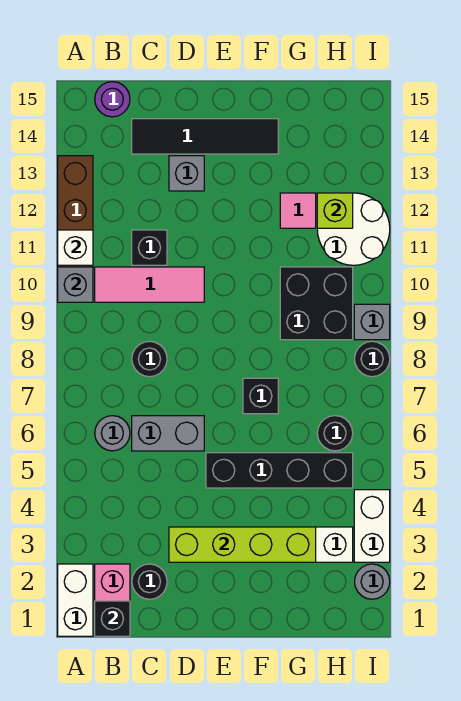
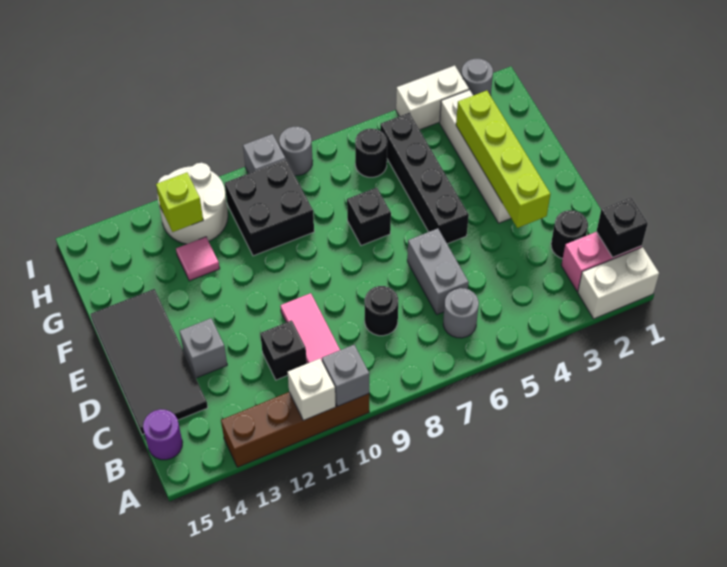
black 1x4 tile [132,119,278,154] -> black 2x4 tile [90,289,208,435]
black 1x1 round brick [355,341,390,377] -> grey 1x1 round brick [279,127,313,175]

